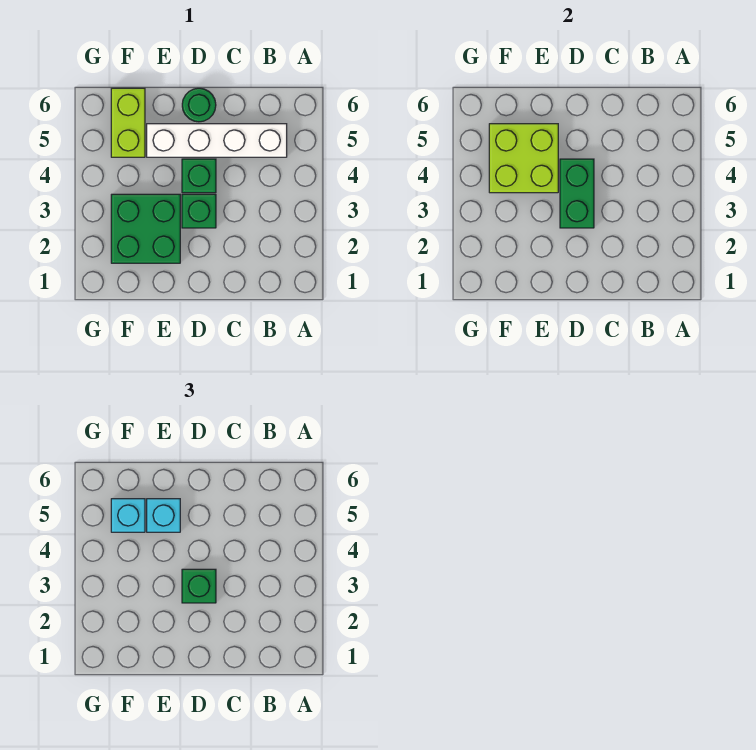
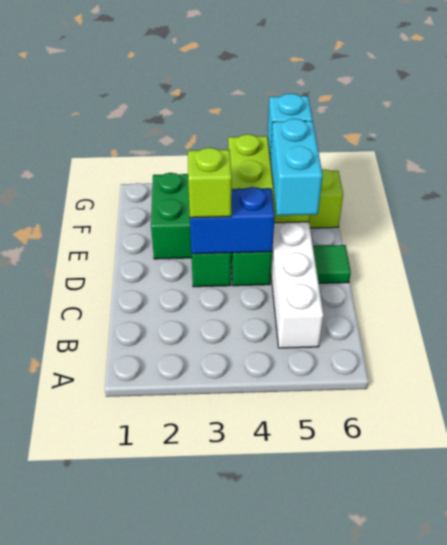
green 1x2 brick [560,159,594,228] -> blue 1x2 brick [190,187,275,254]
green 1x1 brick [182,569,216,603] -> lime 1x1 brick [188,148,232,218]
green 1x1 round brick [182,88,216,122] -> green 1x1 tile [313,245,351,283]
cyan 1x1 brick [147,499,180,532] -> cyan 1x2 brick [270,119,323,215]

